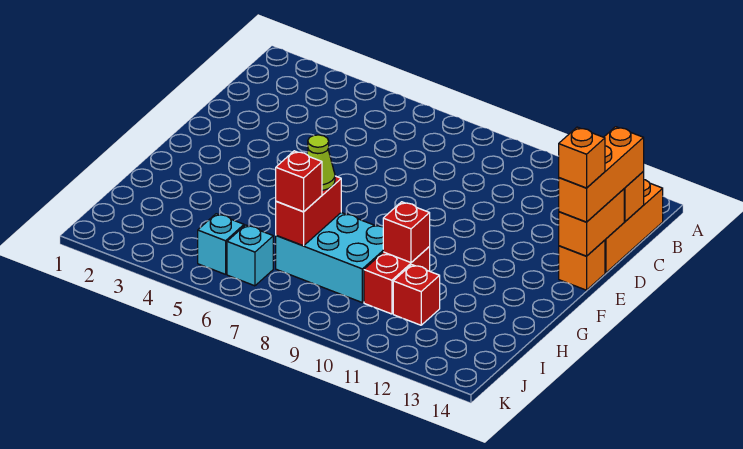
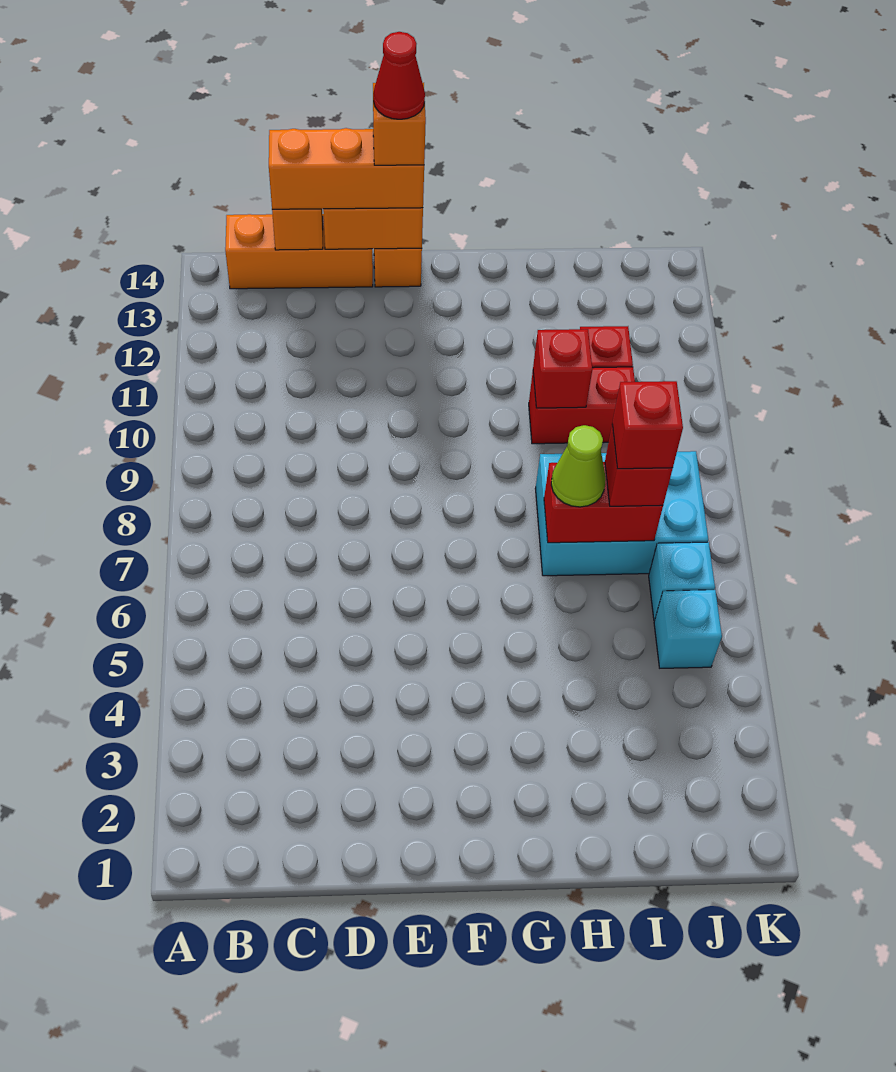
none -> red 1x1 cone [373,32,425,119]
cyan 2x3 brick [276,213,383,302] -> cyan 2x3 brick turned to [535,451,708,576]
none -> red 1x1 brick [612,381,683,469]

